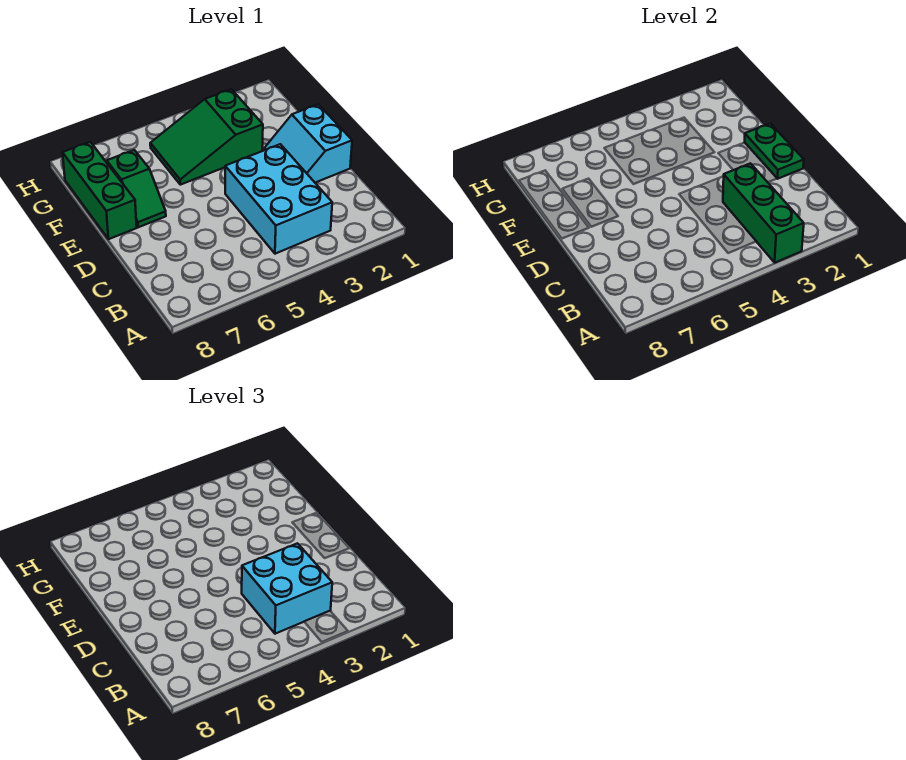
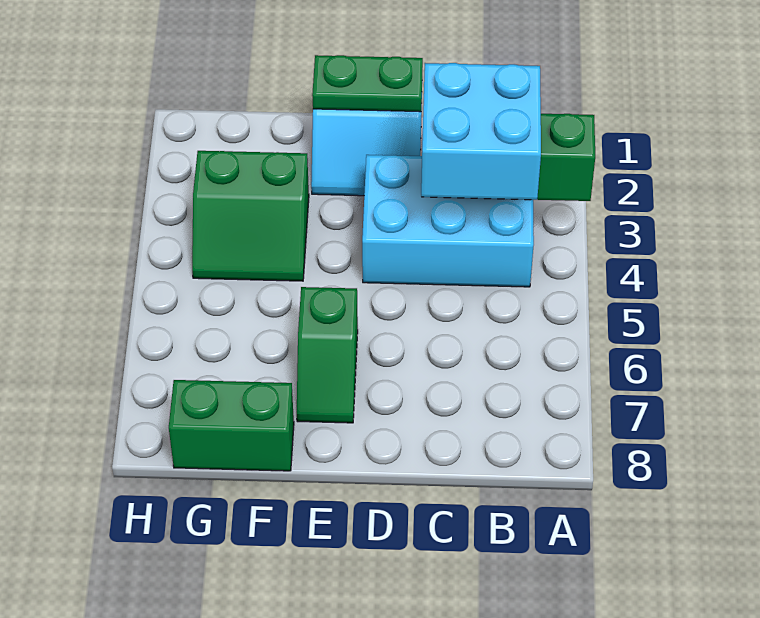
green 1x2 slope [107,150,166,227] -> green 1x2 slope turned to [297,287,358,423]
green 1x3 brick [63,142,137,239] -> green 1x2 brick [169,380,294,471]
green 2x3 slope [150,89,263,185] -> green 2x2 slope [192,151,309,281]

